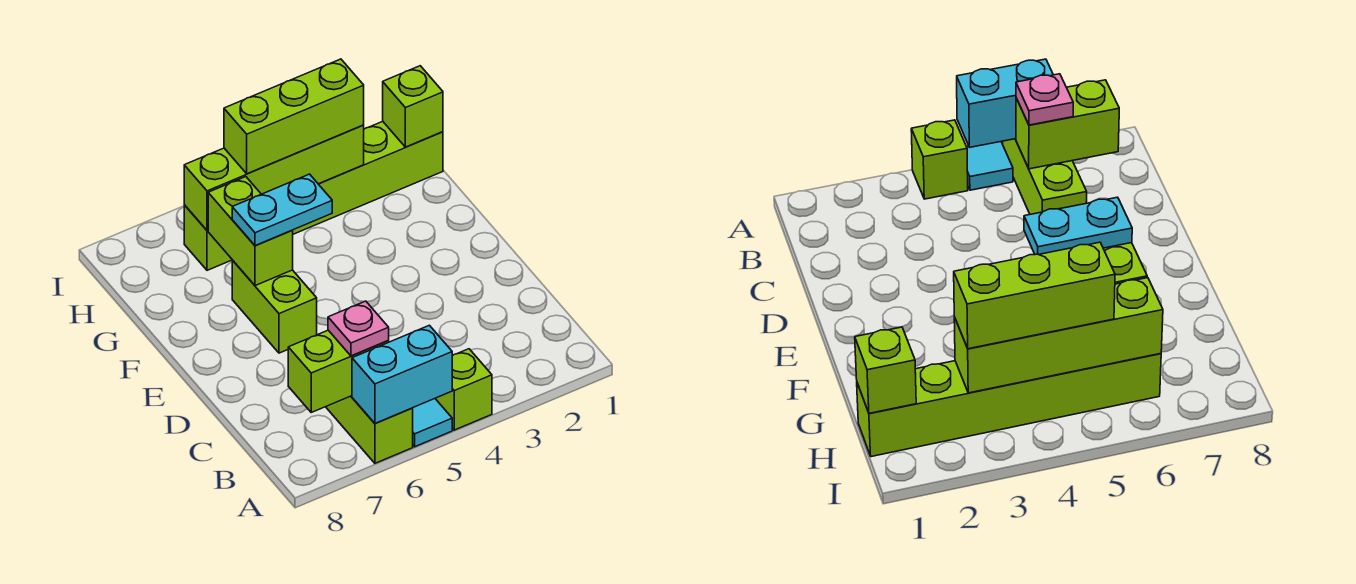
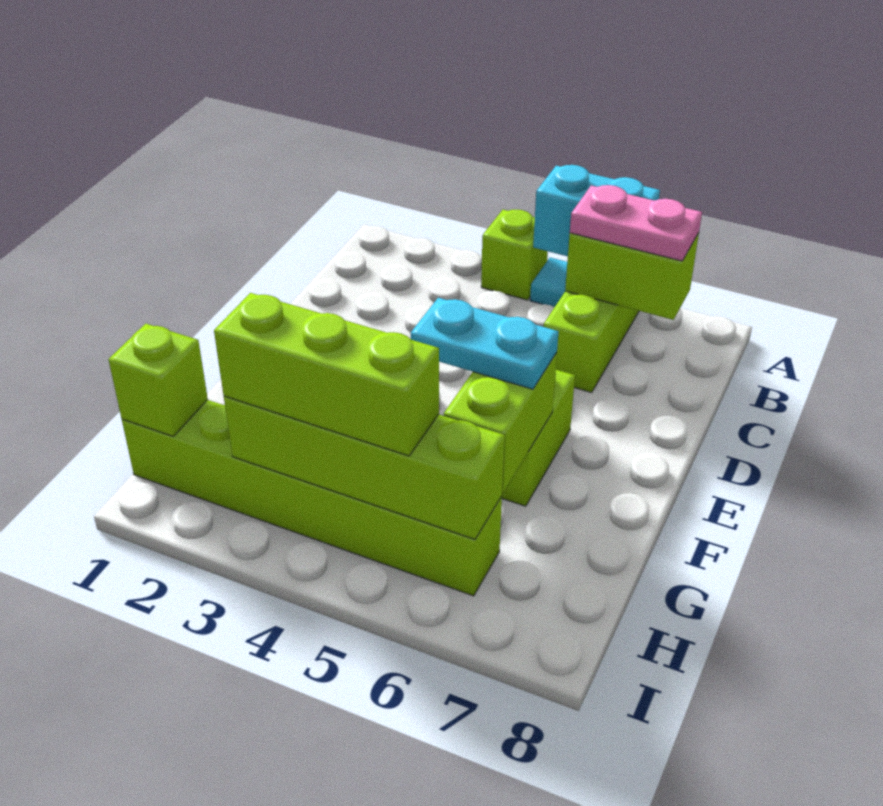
pink 1x1 plate [328,301,389,356] -> pink 1x2 plate [570,185,702,261]

